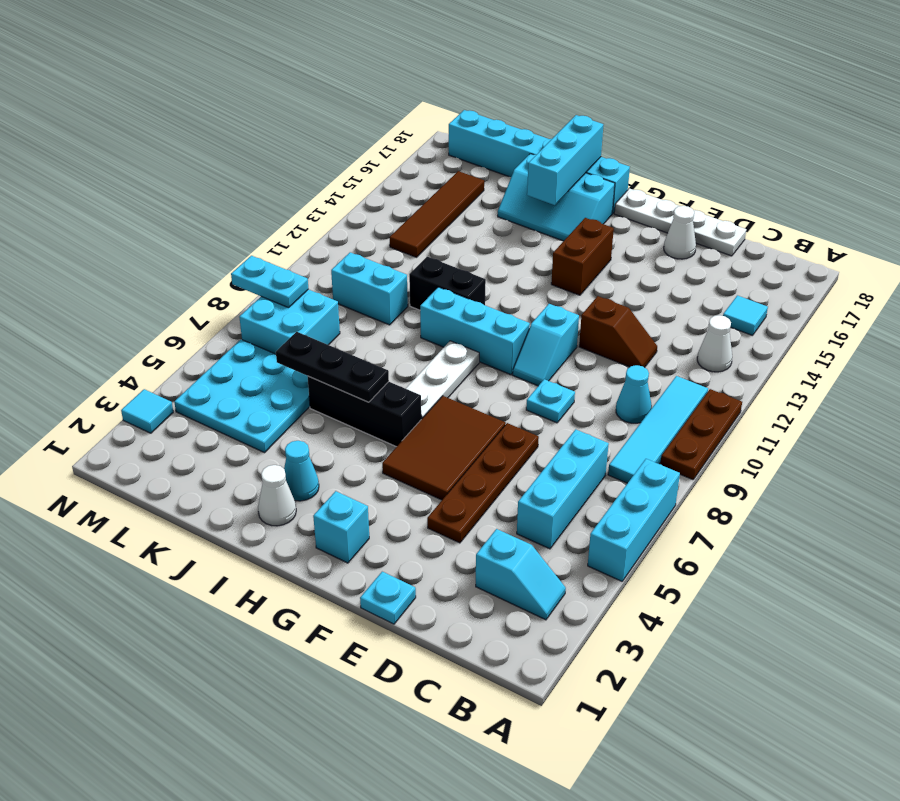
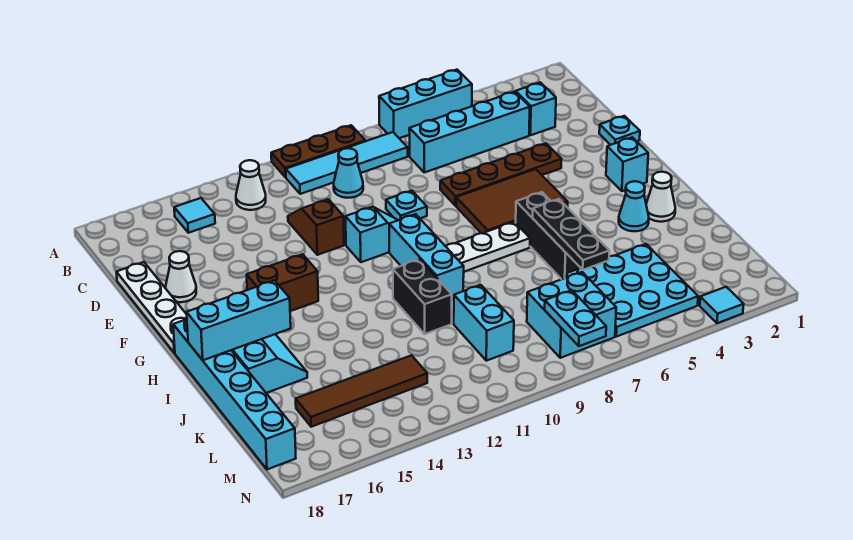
cyan 1x3 brick [517,429,609,549] -> cyan 1x4 brick [409,92,530,172]

